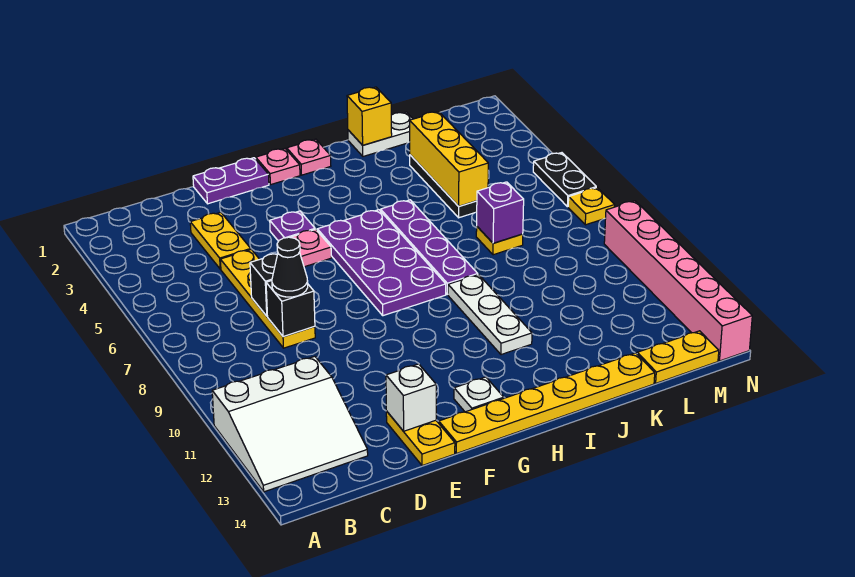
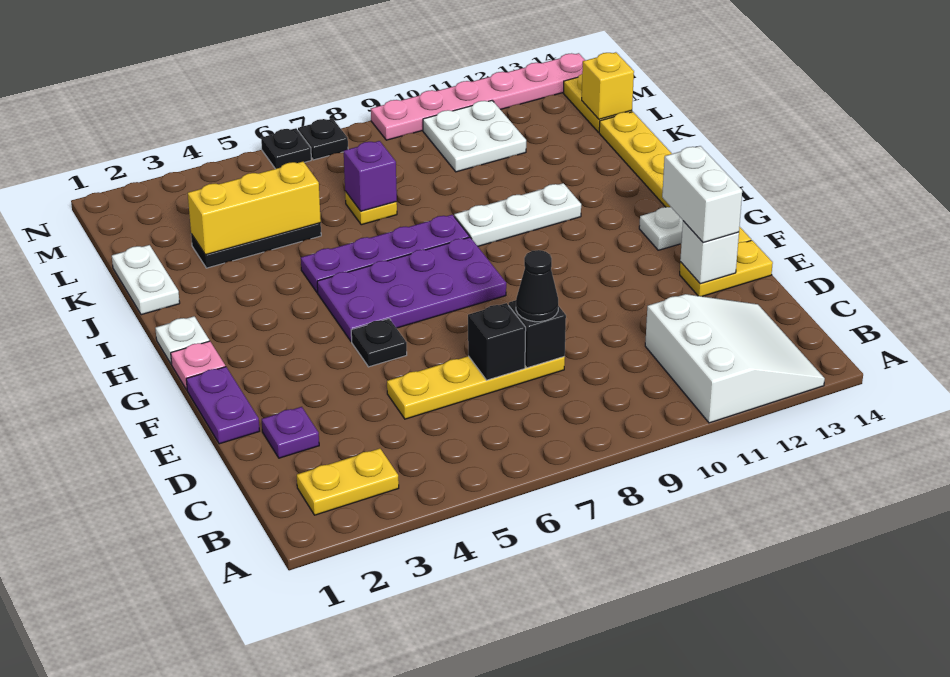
yellow 1x2 plate [190,212,251,269] -> yellow 1x2 plate moved to [297,448,399,515]
none -> white 1x2 brick [662,146,742,243]
purple 1x1 plate [270,211,315,241] -> purple 1x1 plate moved to [262,407,319,458]
pink 1x1 plate [290,229,331,267] -> black 1x1 plate [351,319,407,367]
pink 1x1 plate [287,139,331,175] -> white 1x1 plate [155,316,209,364]
yellow 1x1 brick [347,87,392,145] -> yellow 1x1 brick moved to [582,52,634,119]
none -> white 2x2 plate [423,101,526,172]
black 1x2 plate [533,153,596,207] -> black 1x1 plate [261,128,311,169]
yellow 1x1 plate [568,188,615,225] -> black 1x1 plate [298,119,348,160]
pink 1x6 brick [604,201,752,361] -> pink 1x6 plate [371,53,585,140]

